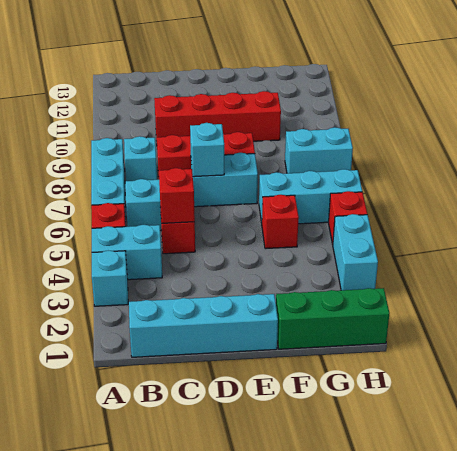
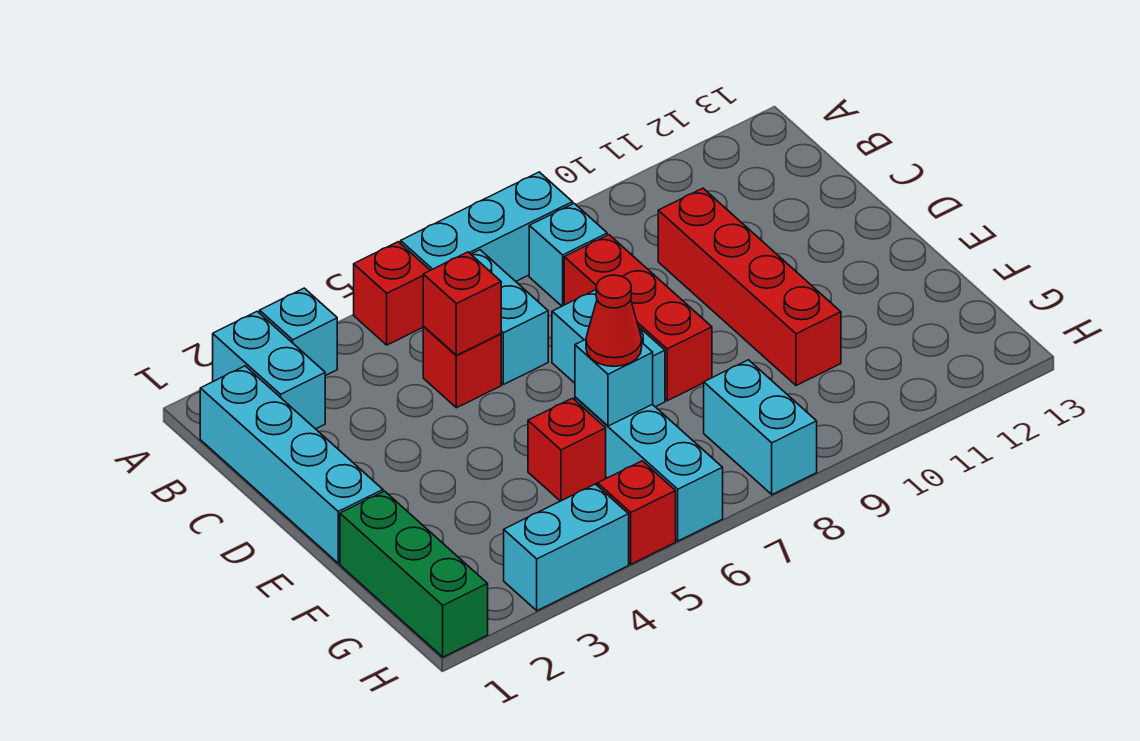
cyan 1x2 brick [92,225,162,280] -> cyan 1x2 brick moved to [213,311,325,429]
cyan 1x1 brick [190,123,224,177] -> cyan 1x1 brick moved to [575,339,653,426]
none -> red 1x1 cone [586,275,642,366]

